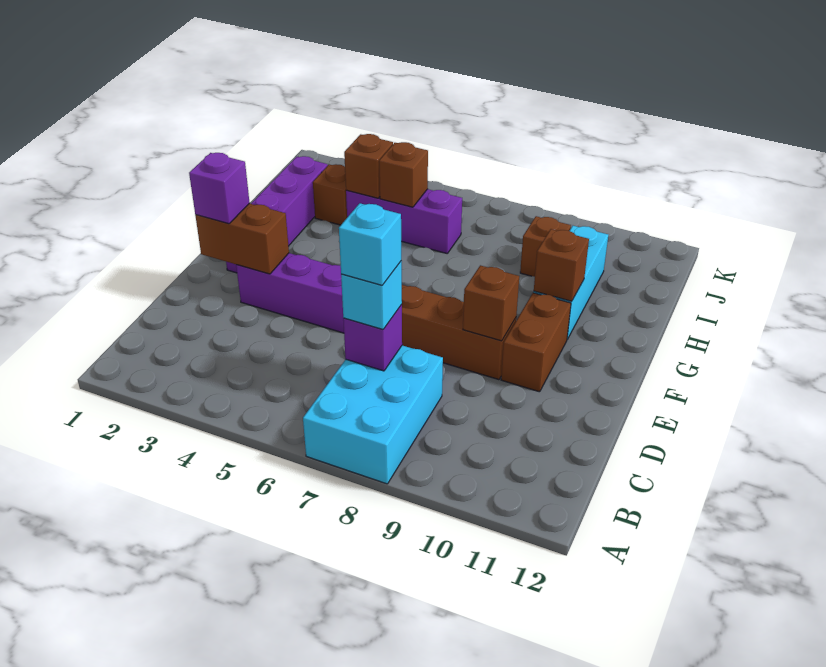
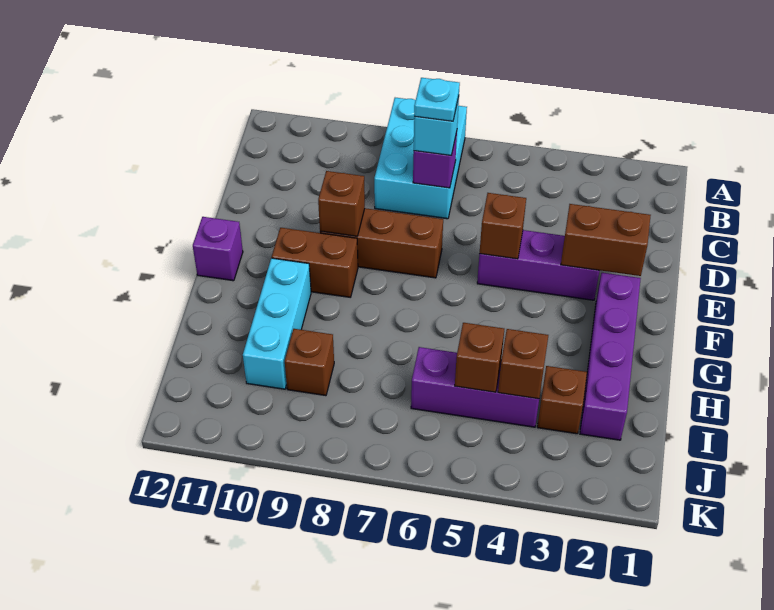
cyan 1x1 brick [339,203,401,285] -> cyan 1x1 plate [414,78,460,121]
purple 1x1 brick [189,153,250,224] -> purple 1x1 brick moved to [193,217,243,281]
brown 1x2 brick [501,293,571,392] -> brown 1x2 brick turned to [272,228,358,297]
brown 1x1 brick [534,229,589,301] -> brown 1x1 brick moved to [480,193,526,259]

